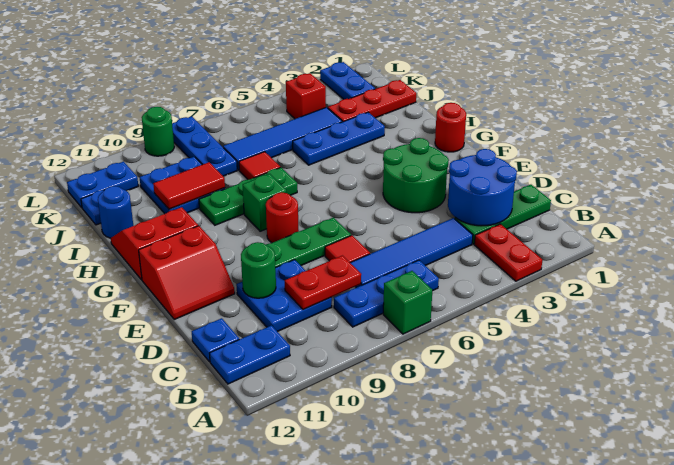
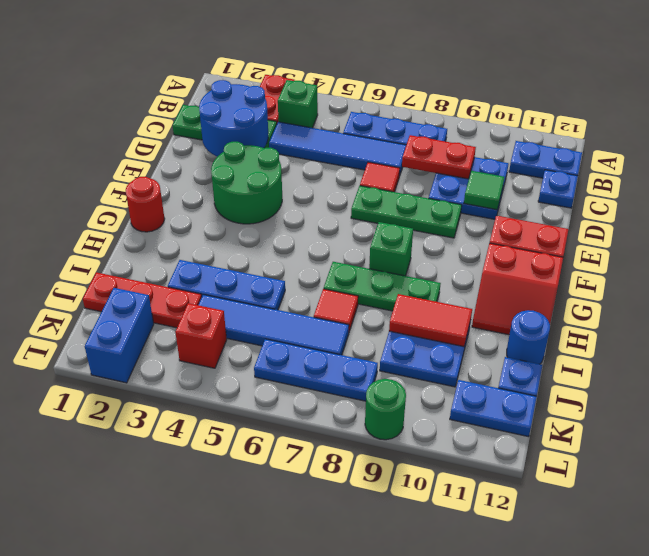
green 1x1 brick [383,271,432,334] -> green 1x1 brick moved to [278,80,318,128]
green 1x1 round brick [241,242,276,298] -> green 1x1 tile [464,171,504,210]
red 1x1 round brick [266,192,299,243] -> none
blue 1x3 plate [172,116,237,176] -> blue 1x3 plate turned to [254,339,378,401]
blue 1x2 plate [320,62,375,99] -> blue 1x2 brick [85,288,154,383]

